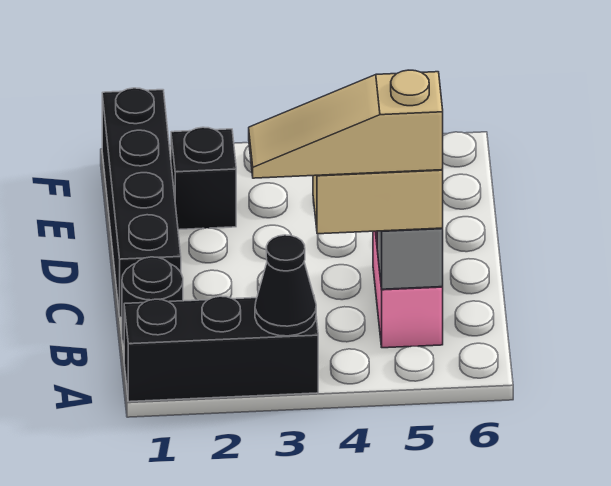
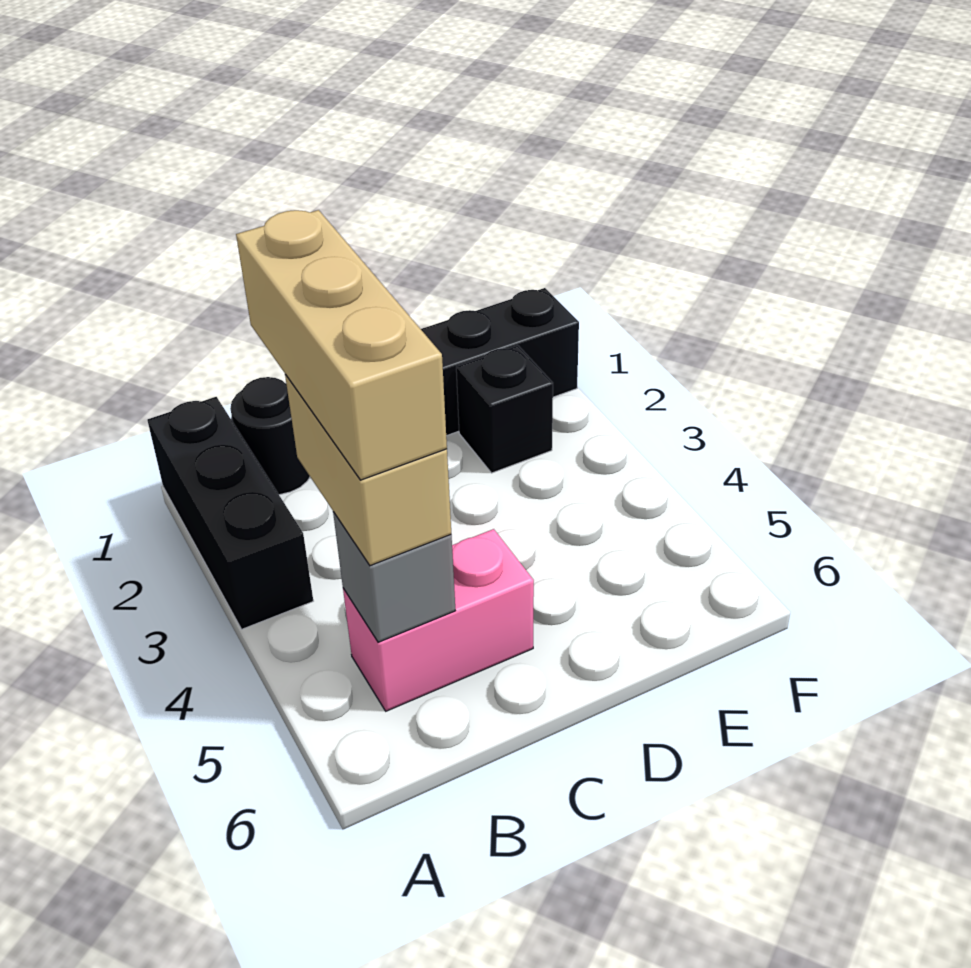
black 1x1 cone [255,235,316,336] -> none
tan 1x3 slope [249,70,443,178] -> tan 1x3 brick [236,210,447,480]

